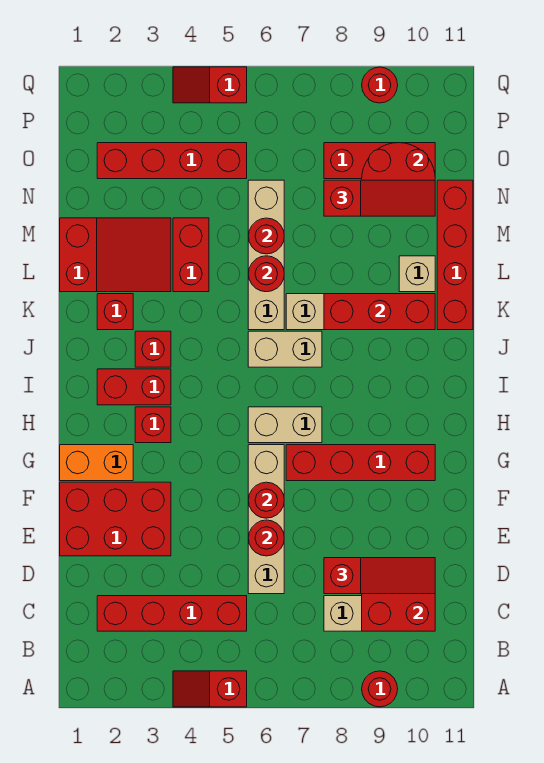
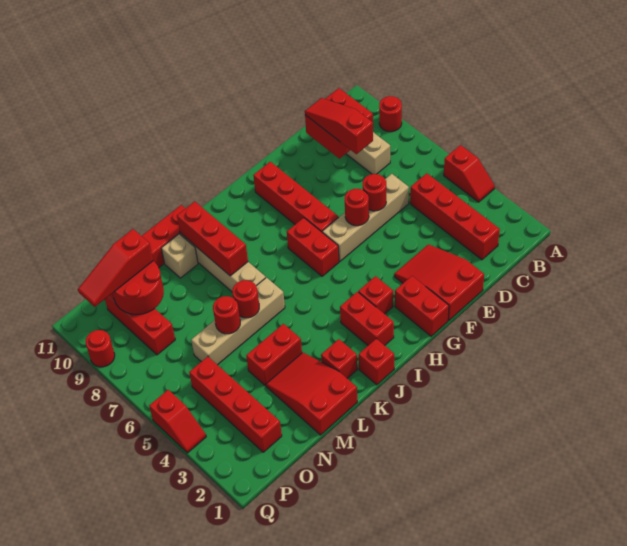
red 2x3 brick [60,482,171,556] -> red 2x3 slope [394,244,484,321]
orange 1x2 brick [60,445,133,481] -> red 1x2 brick [395,276,449,336]
tan 1x2 brick [248,407,322,443] -> red 1x2 brick [287,218,339,276]
red 1x1 brick [135,331,171,367] -> red 1x1 brick moved to [359,339,394,385]
tan 1x2 brick [248,331,322,367] -> none
red 1x3 slope [324,180,435,216] -> red 1x3 slope turned to [78,229,153,307]

